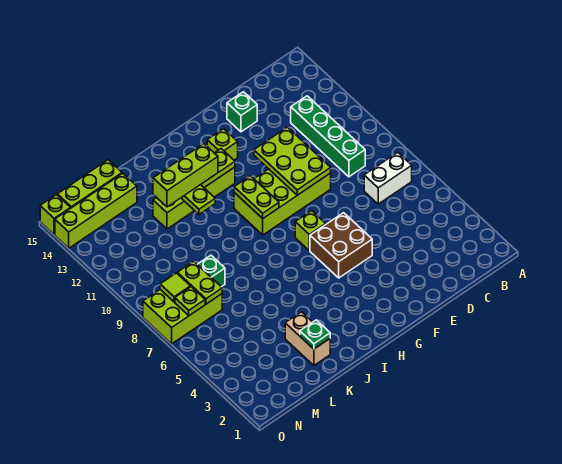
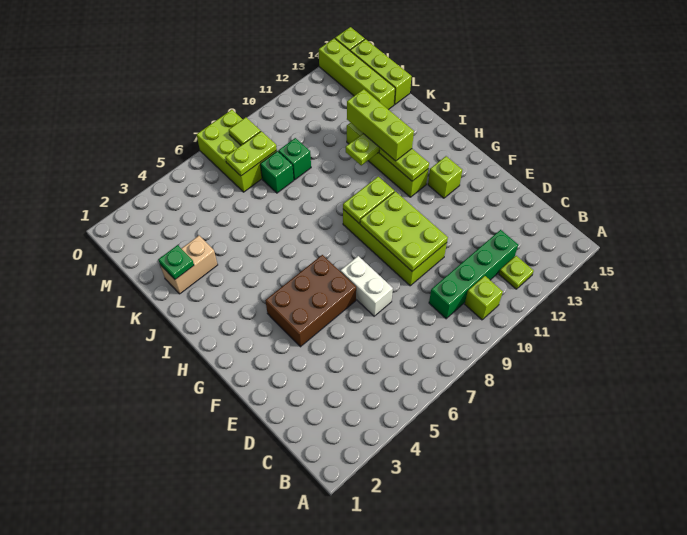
white 1x2 brick [364,152,412,204] -> white 1x2 brick moved to [340,256,393,316]
lime 2x3 plate [254,127,331,195] -> lime 2x3 plate turned to [360,191,448,271]
green 1x1 brick [227,92,257,132] -> green 1x1 brick moved to [278,138,311,180]
brown 2x2 brick [310,213,372,278] -> brown 2x3 brick [265,255,356,347]
lime 1x1 brick [295,211,326,251] -> lime 1x1 brick moved to [465,276,503,320]
lime 1x1 plate [175,287,205,316] -> lime 1x1 plate moved to [499,256,534,289]

